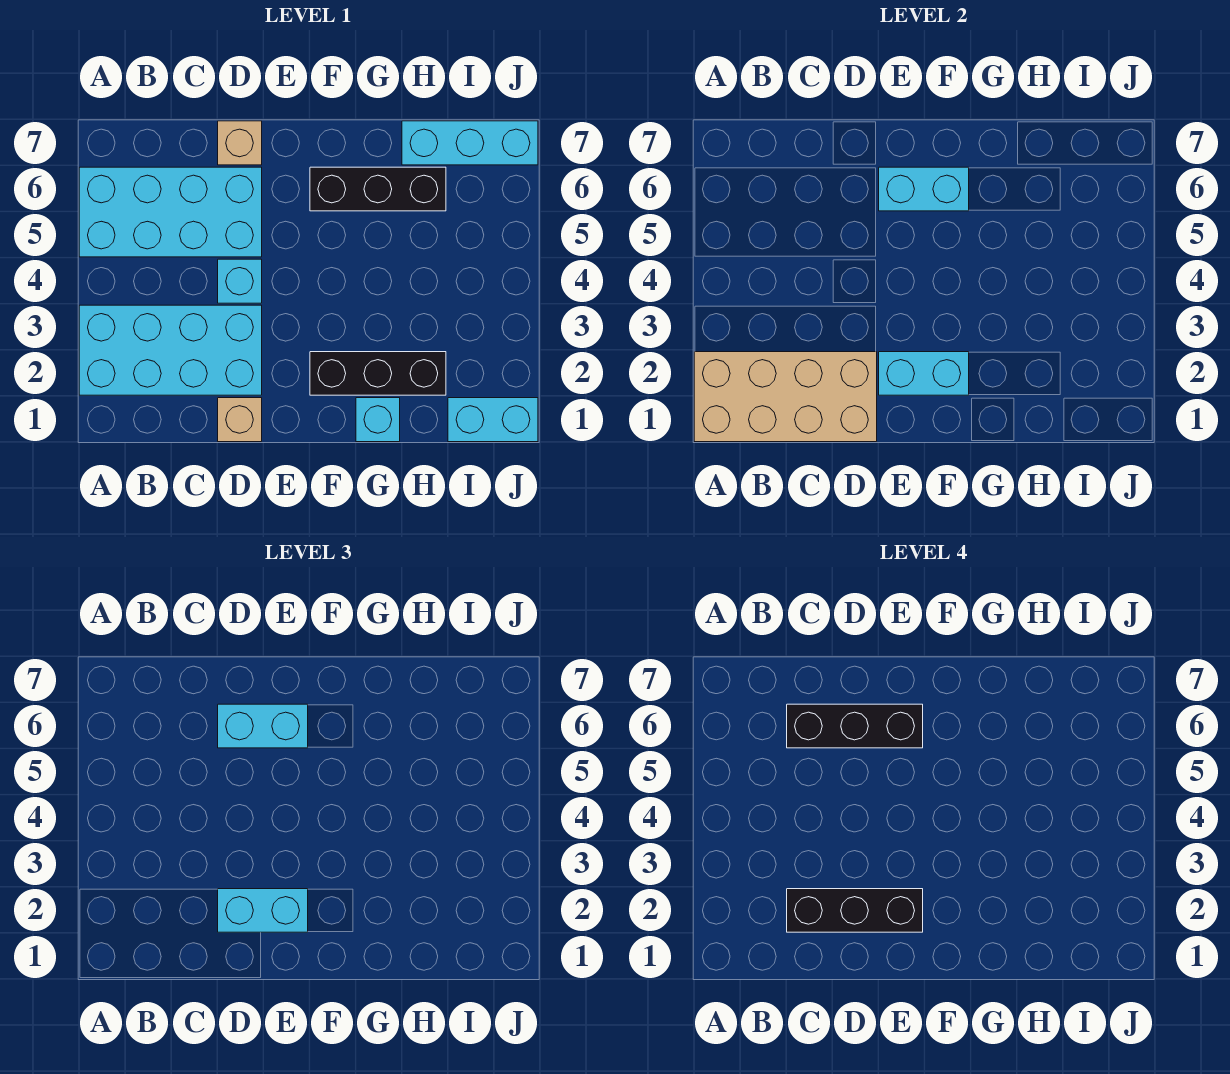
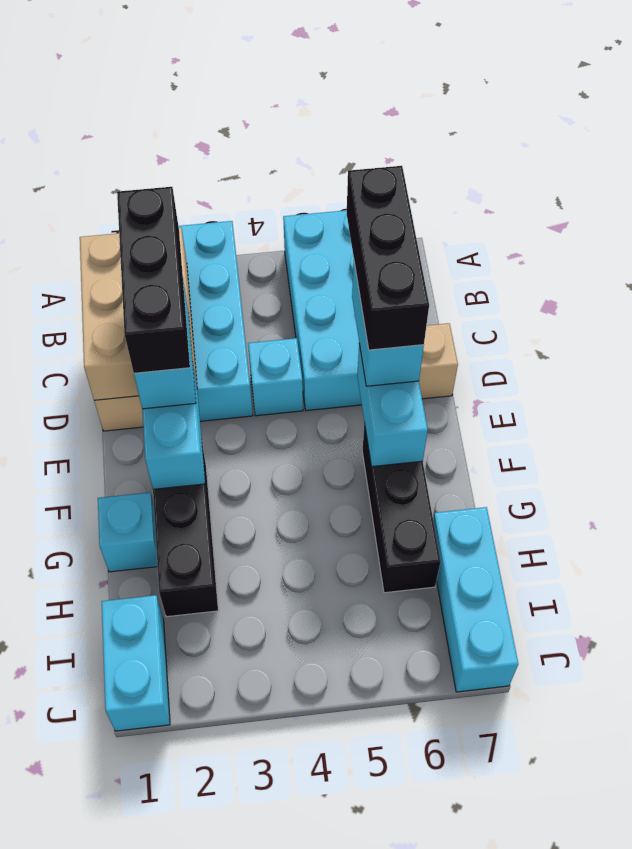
tan 2x4 brick [694,352,877,442] -> tan 2x3 brick [80,228,197,400]

